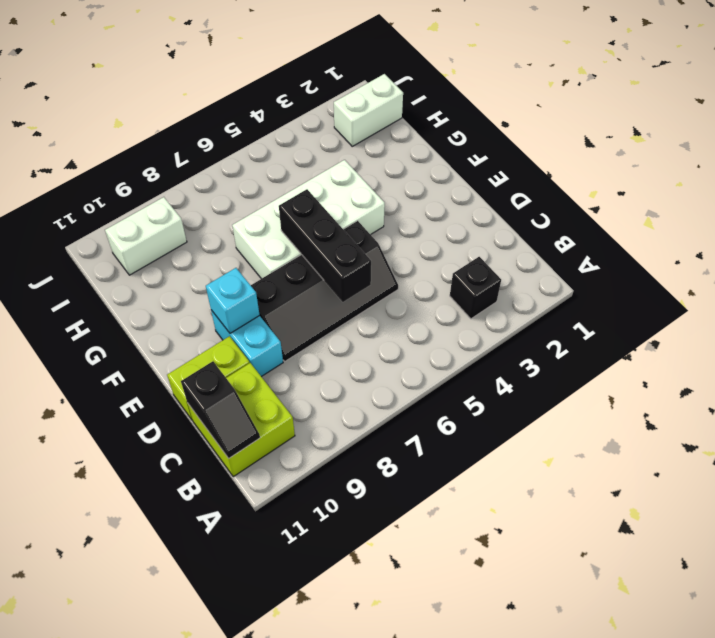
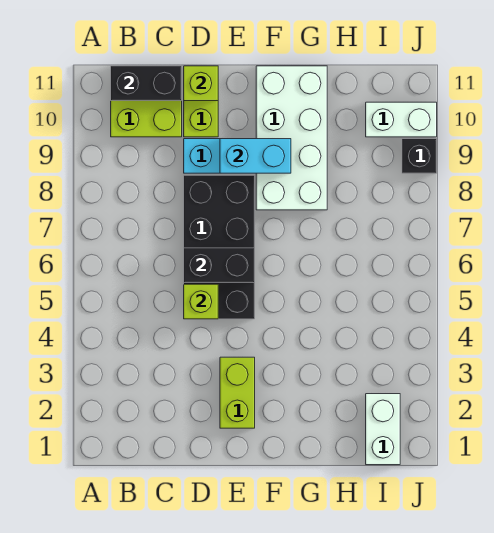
black 1x1 brick [450,257,501,319] -> black 1x1 brick moved to [402,139,437,173]
black 1x2 slope [181,361,260,459] -> black 1x2 brick [111,66,182,101]
black 2x4 slope [251,221,398,361] -> black 2x4 brick [184,175,255,319]
none -> lime 1x1 brick [184,284,218,319]
black 1x3 brick [279,189,371,302] -> black 1x2 brick [184,248,255,283]
none -> lime 1x1 brick [184,66,218,101]
none -> lime 1x2 brick [220,357,255,428]
cyan 1x1 brick [206,268,260,333] -> cyan 1x2 brick [220,139,291,173]
white 2x4 brick [232,160,385,279] -> white 2x4 brick moved to [256,66,327,210]
white 1x2 brick [105,197,187,275] -> white 1x2 brick turned to [366,102,437,137]

